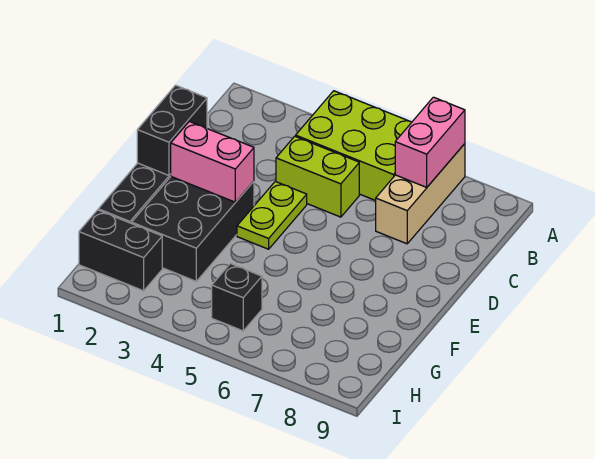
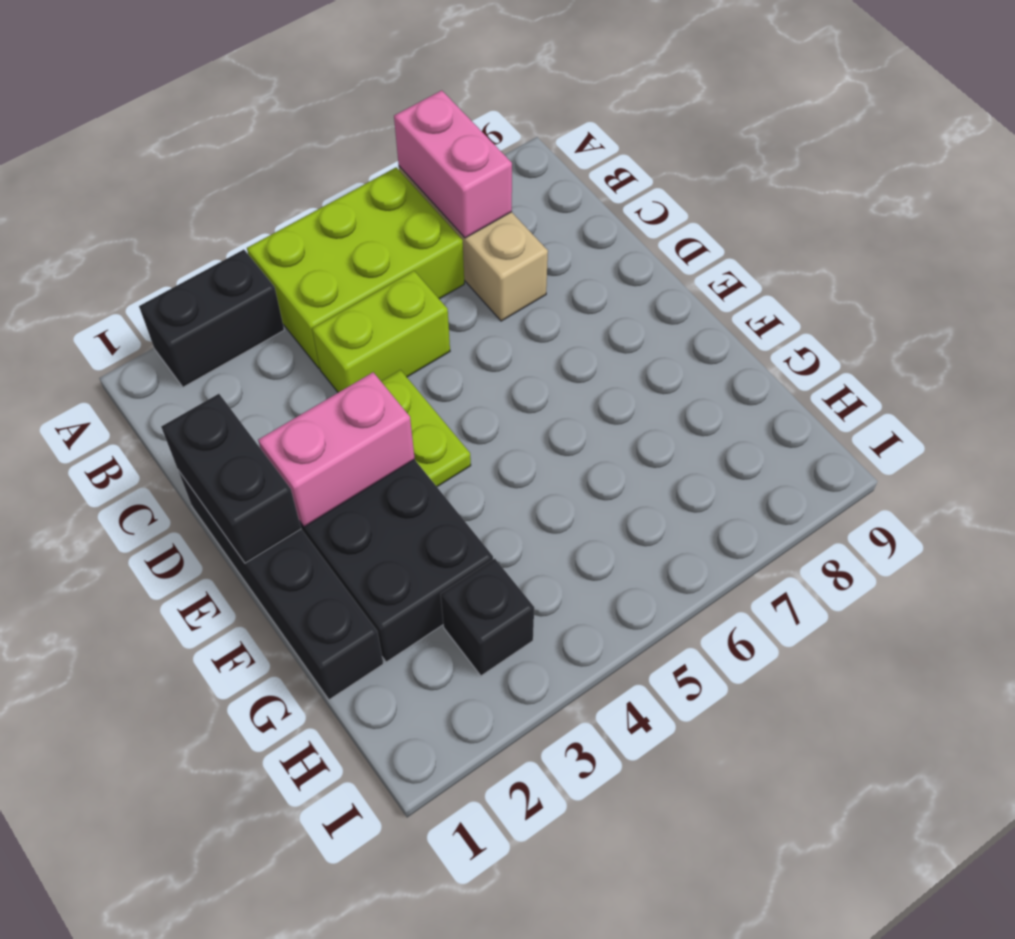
black 1x2 brick [79,210,162,291] -> black 1x2 brick moved to [139,250,284,387]
black 1x1 brick [212,264,262,331] -> black 1x1 brick moved to [441,559,534,676]

